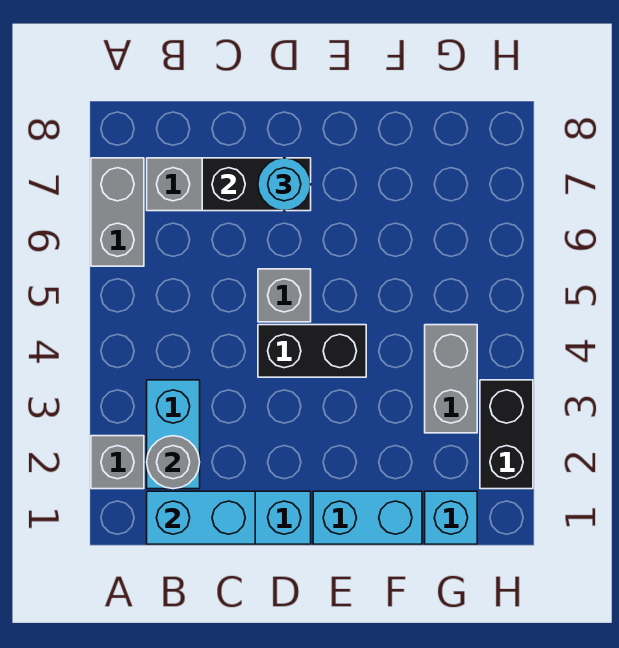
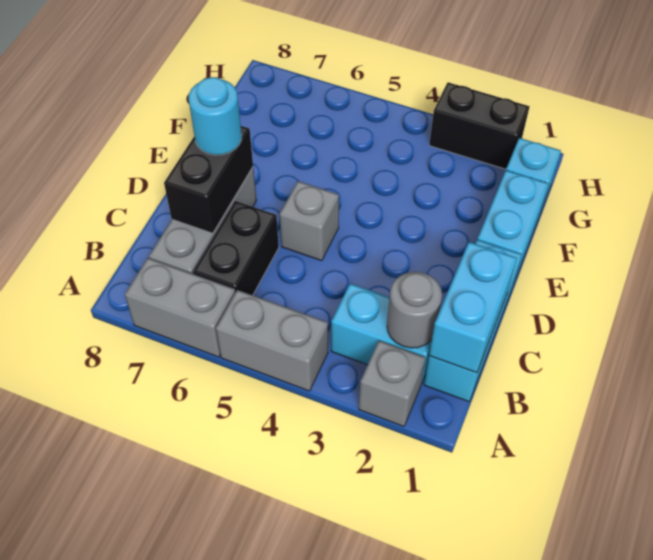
black 1x2 brick [258,325,366,377] -> black 1x2 brick moved to [193,201,279,295]
grey 1x2 brick [425,325,477,433] -> grey 1x2 brick moved to [216,290,328,391]

